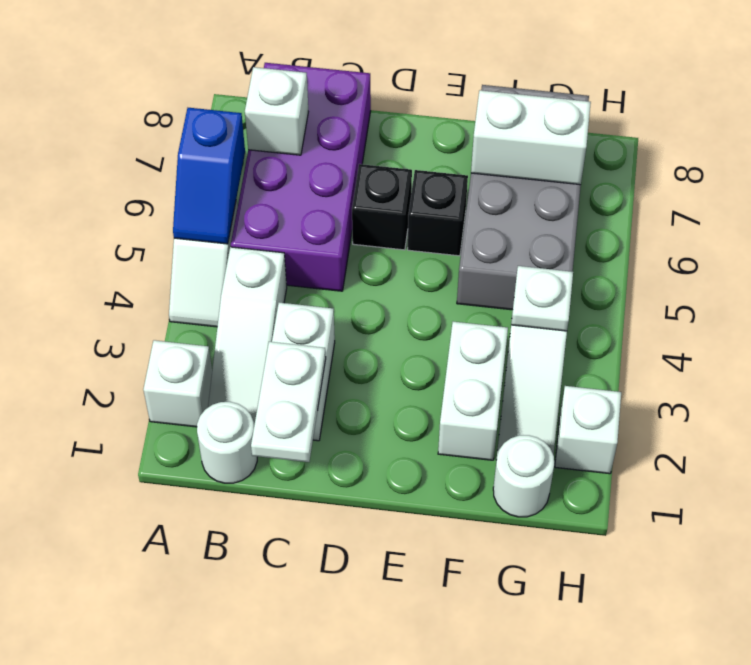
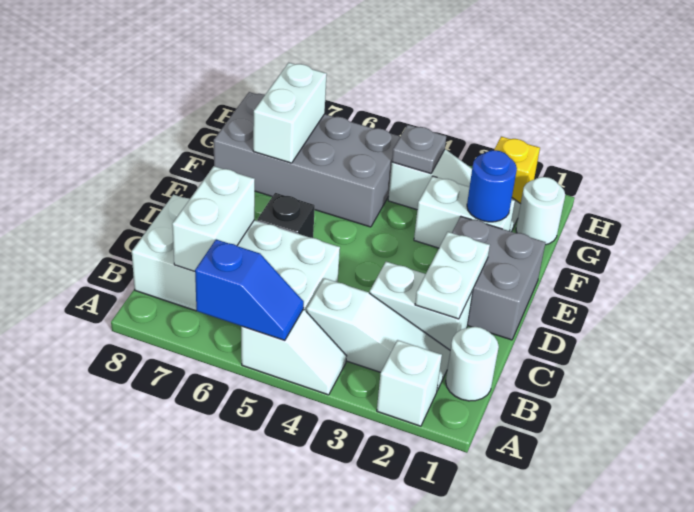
purple 2x4 brick [231,63,371,291] -> white 2x4 brick [132,195,340,311]
white 1x1 brick [245,67,308,155] -> white 1x2 brick [172,166,255,271]
white 1x2 plate [251,342,326,462] -> white 1x2 plate turned to [415,232,490,319]
none -> grey 2x2 brick [452,216,546,340]
black 1x1 brick [408,170,468,256] -> none
none -> blue 1x1 round brick [467,150,517,222]
white 1x1 plate [511,266,573,331] -> grey 1x1 plate [392,125,446,174]
white 1x1 brick [555,386,621,474] -> yellow 1x1 brick [494,137,540,204]

